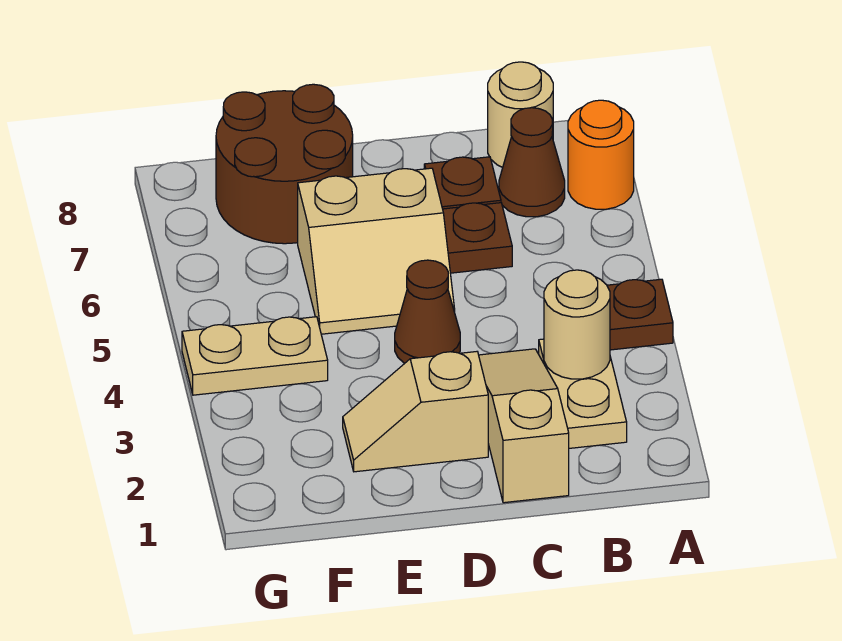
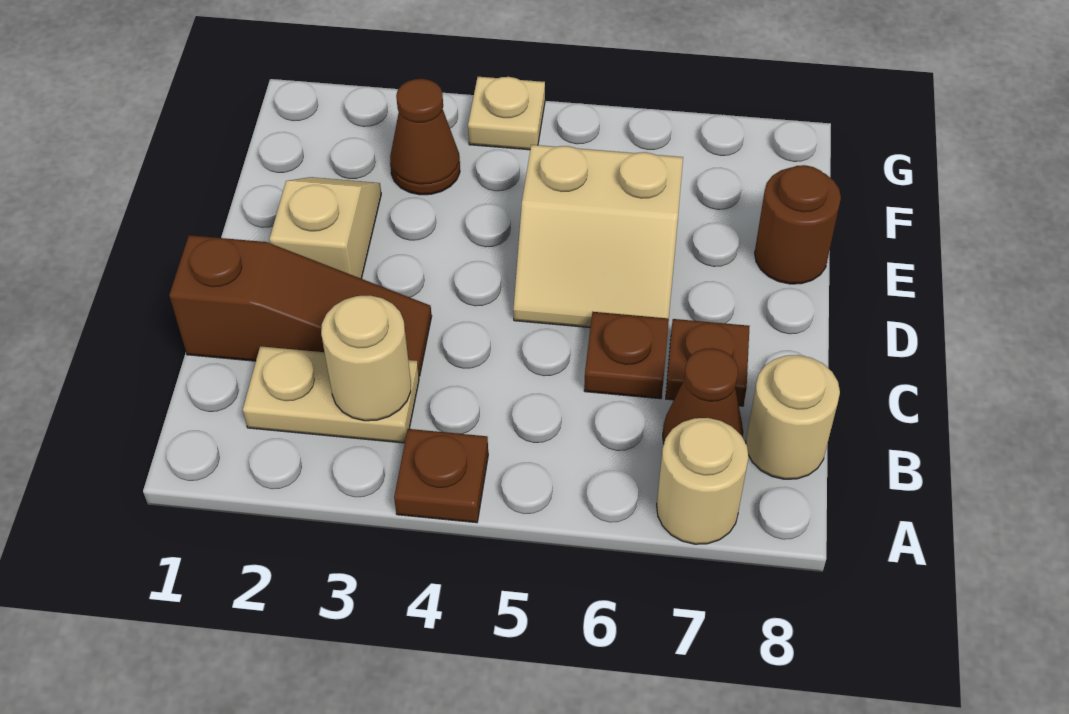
orange 1x1 round brick [568,100,634,209] -> tan 1x1 round brick [657,418,749,544]
tan 1x3 slope [479,349,569,503] -> brown 1x3 slope [169,235,432,376]
brown 1x1 cone [395,260,460,363] -> brown 1x1 cone moved to [390,79,460,195]
tan 2x2 slope [298,168,455,334] -> tan 2x2 slope turned to [513,145,683,327]
brown 2x2 round brick [216,84,353,244] -> brown 1x1 round brick [755,165,841,284]
tan 1x2 plate [182,317,328,395] -> tan 1x1 plate [468,77,545,150]

